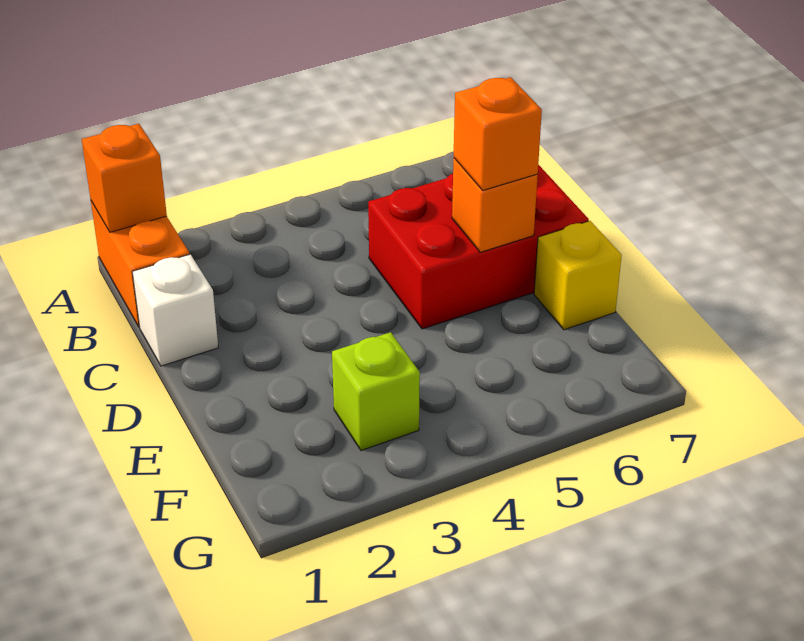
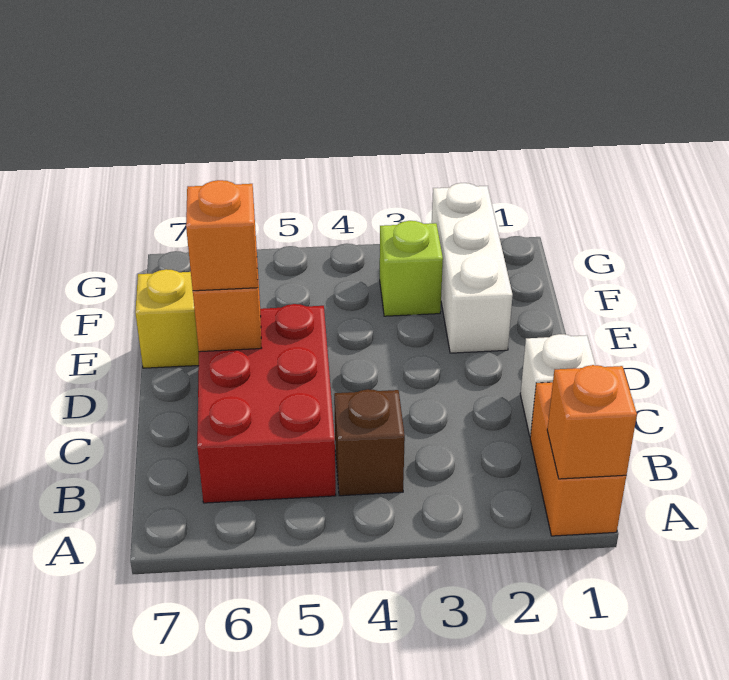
none -> brown 1x1 brick [334,389,405,496]
red 2x3 brick [368,165,589,329] -> red 2x3 brick turned to [197,304,336,503]
none -> white 1x3 brick [432,183,513,353]

